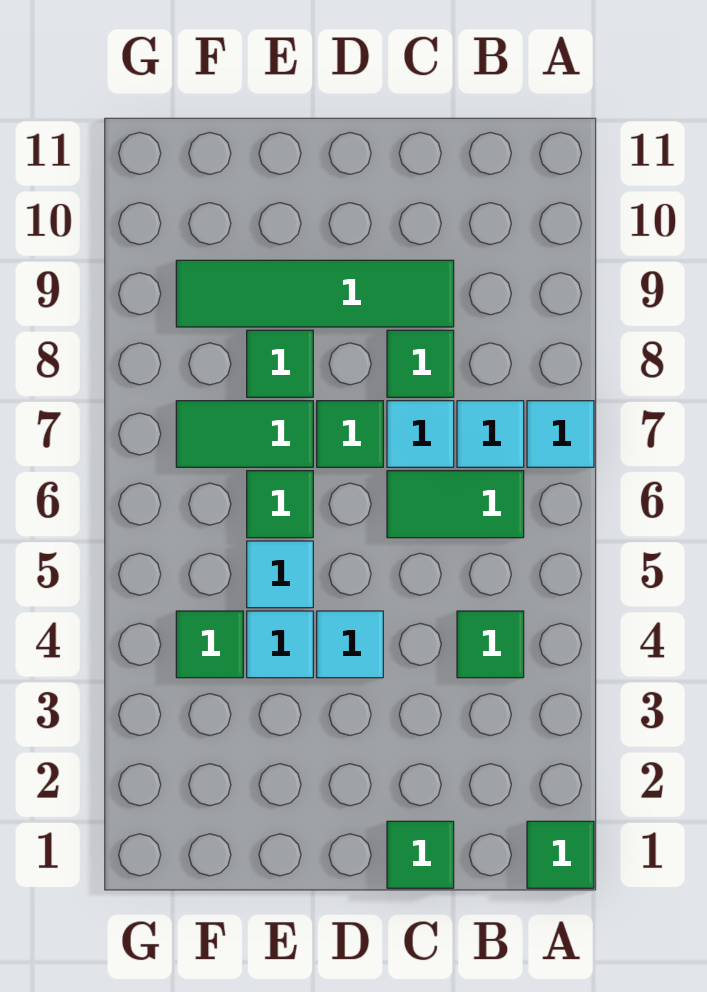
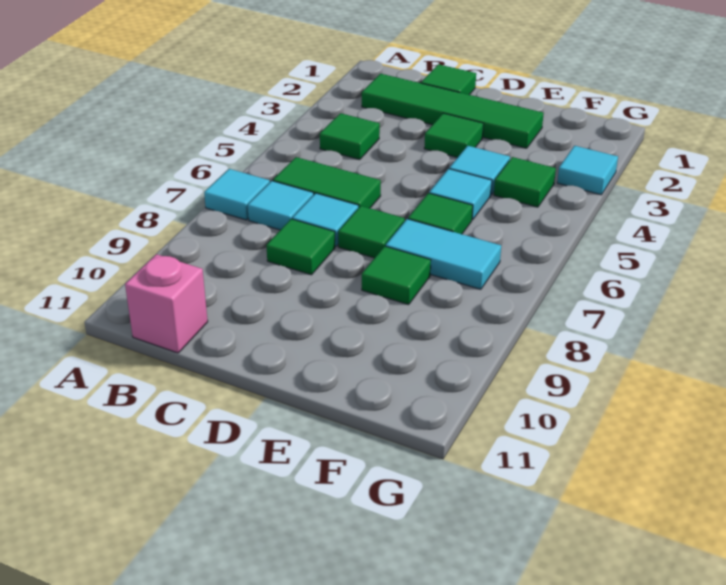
green 1x1 tile [527,821,594,888] -> green 1x1 tile moved to [424,113,484,158]
none -> pink 1x1 brick [125,254,208,353]
green 1x4 tile [176,260,454,327] -> green 1x4 tile moved to [362,74,544,148]
cyan 1x1 tile [317,611,383,678] -> cyan 1x1 tile moved to [557,146,618,195]
green 1x2 tile [176,401,313,467] -> cyan 1x2 tile [386,219,501,289]

